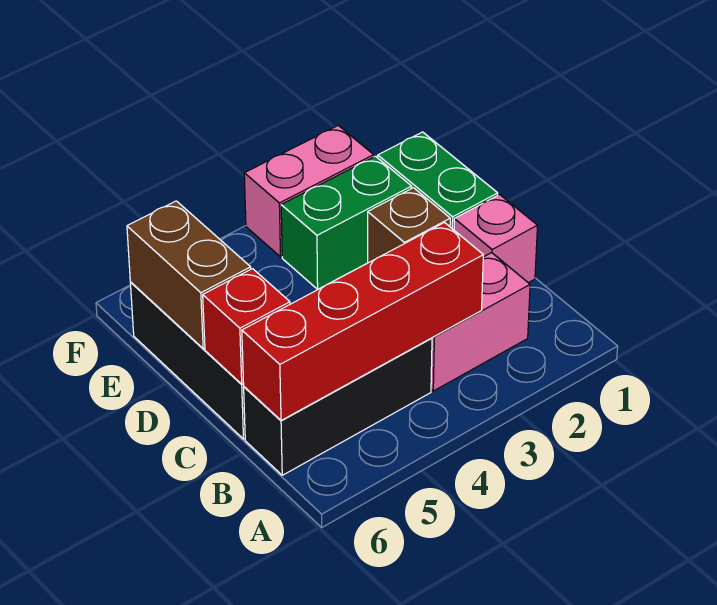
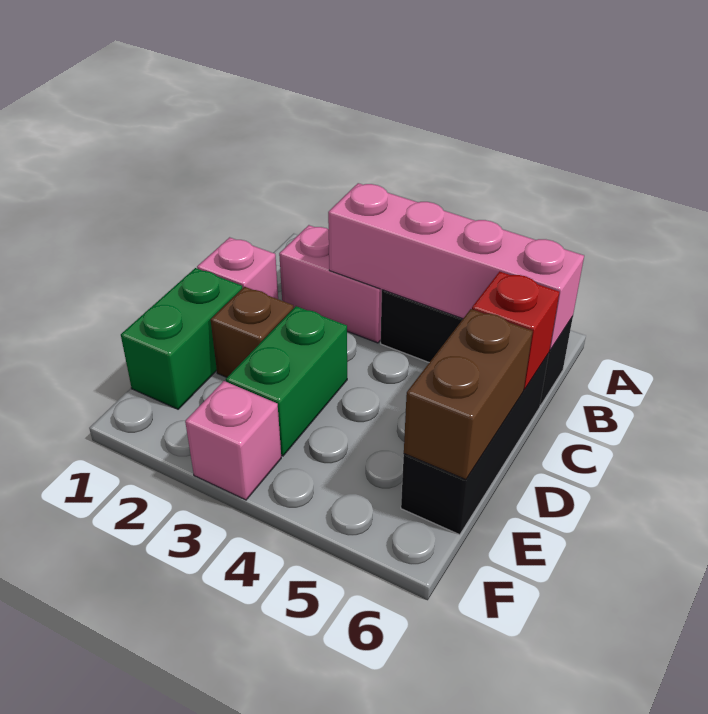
red 1x4 brick [242,223,483,420] -> pink 1x4 brick [328,183,584,350]
green 1x2 brick [281,156,412,289] -> green 1x2 brick turned to [226,306,347,456]
pink 1x2 brick [244,126,374,257] -> pink 1x1 brick [185,381,281,500]

